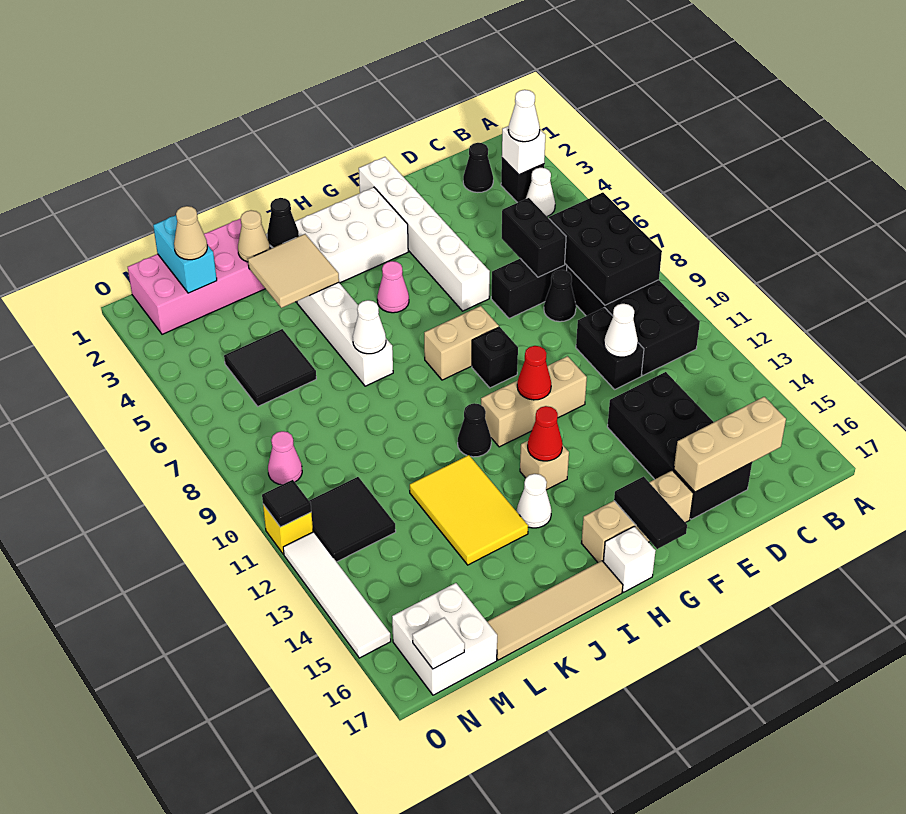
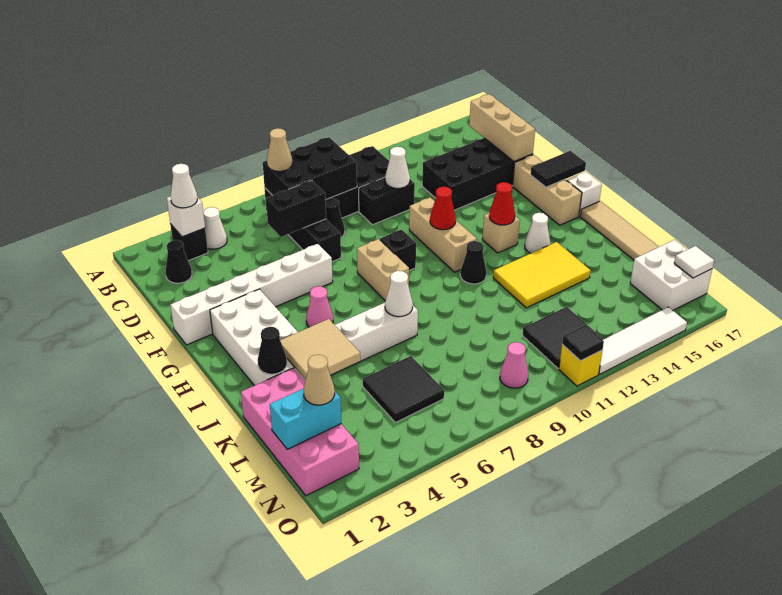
tan 1x1 cone [238,210,270,262] -> tan 1x1 cone moved to [267,128,292,171]

